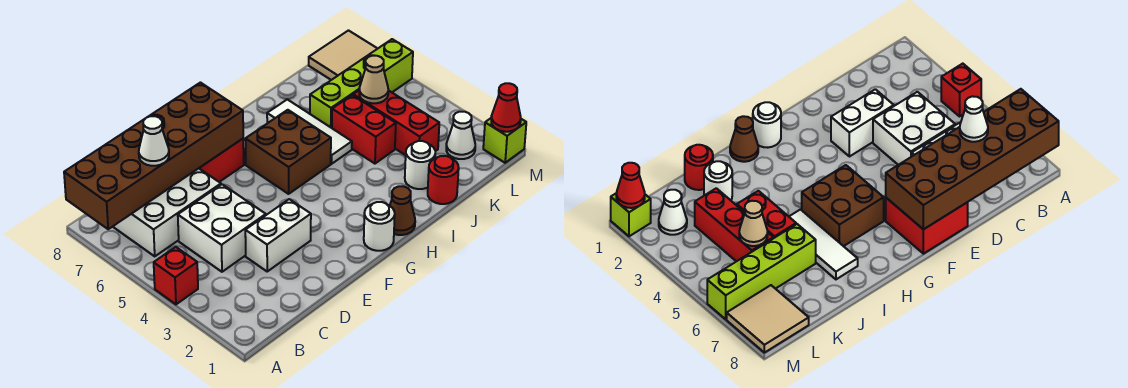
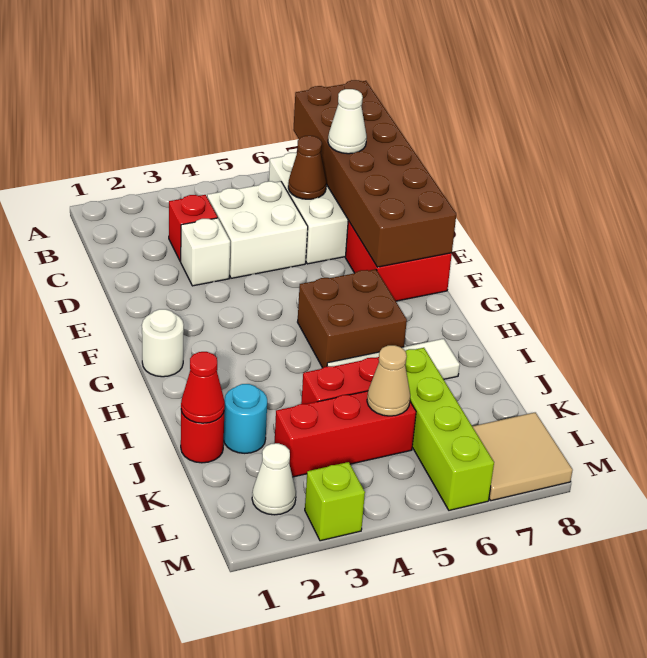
red 1x1 brick [154,247,198,304] -> red 1x1 brick moved to [169,195,217,261]
white 1x2 brick [245,199,311,271] -> white 1x1 brick [181,218,230,286]
brown 1x1 cone [390,186,415,235] -> brown 1x1 cone moved to [288,136,326,199]
white 1x1 round brick [405,141,435,189] -> cyan 1x1 round brick [224,384,267,453]
lime 1x1 brick [483,118,526,163] -> lime 1x1 brick moved to [305,462,365,541]
red 1x1 cone [491,83,521,132] -> red 1x1 cone moved to [181,352,225,423]

